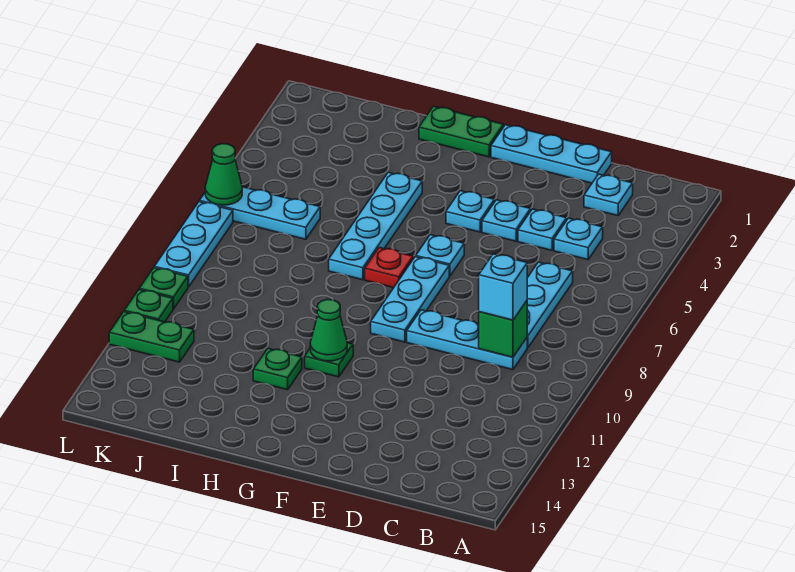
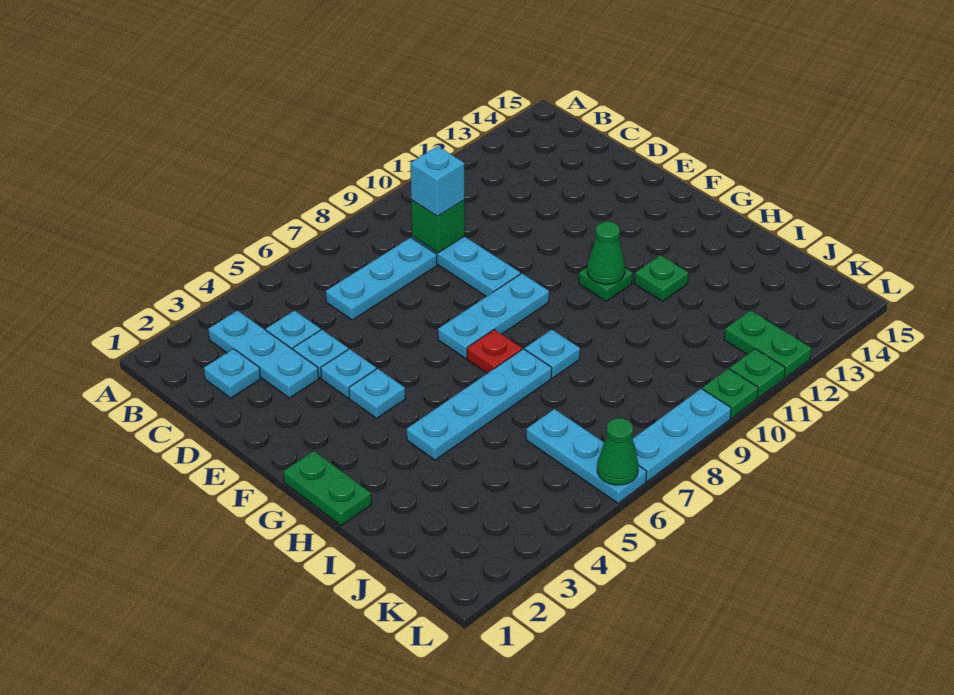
cyan 1x3 plate [491,125,612,183] -> cyan 1x3 plate moved to [208,311,319,398]
cyan 1x1 plate [416,235,464,276] -> cyan 1x1 plate moved to [525,330,580,378]

